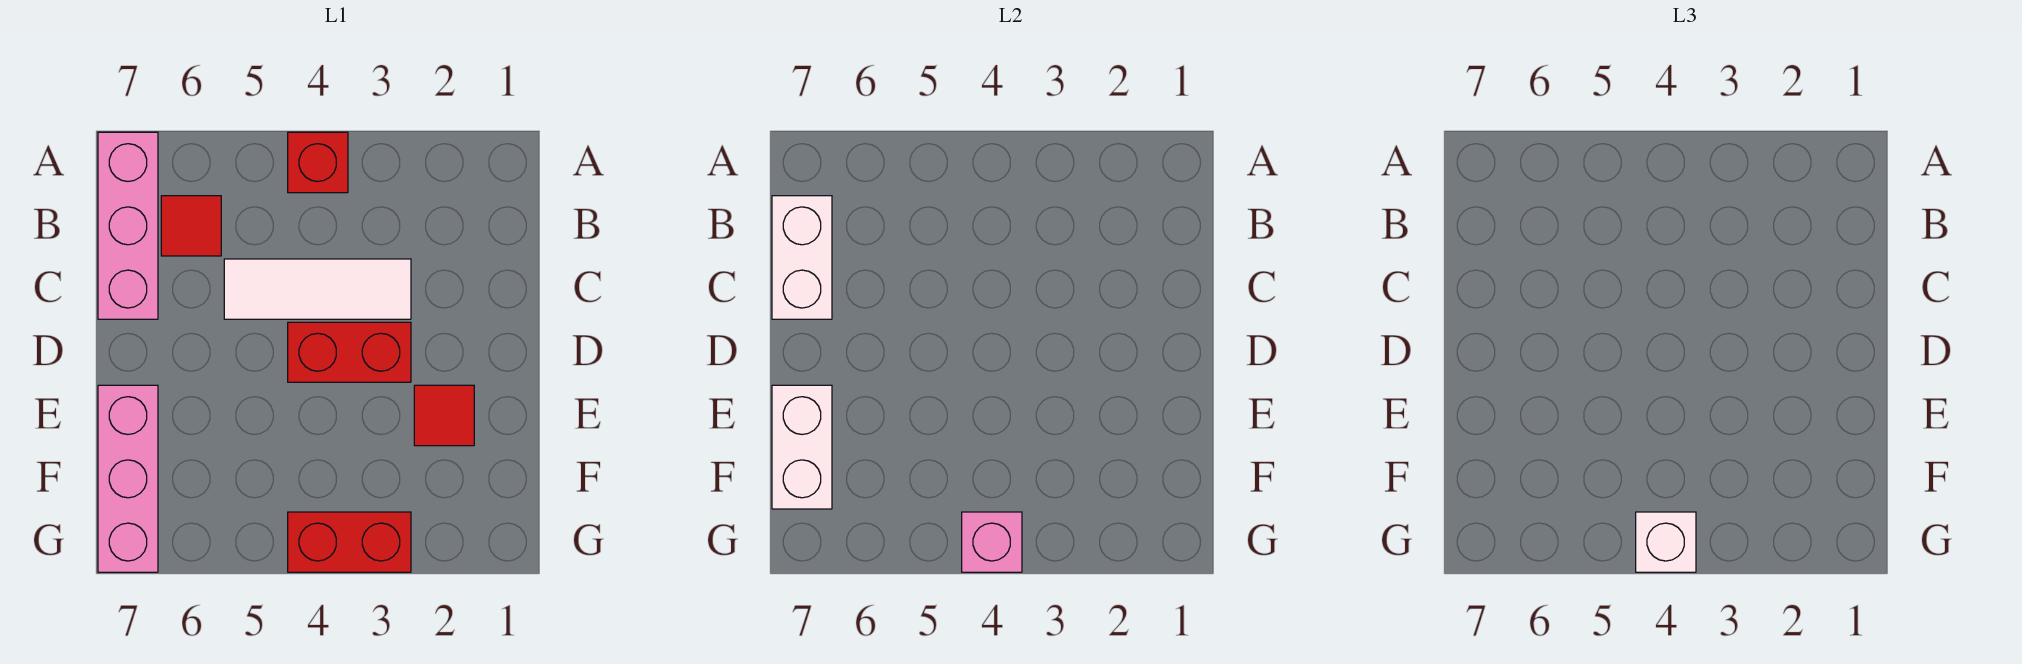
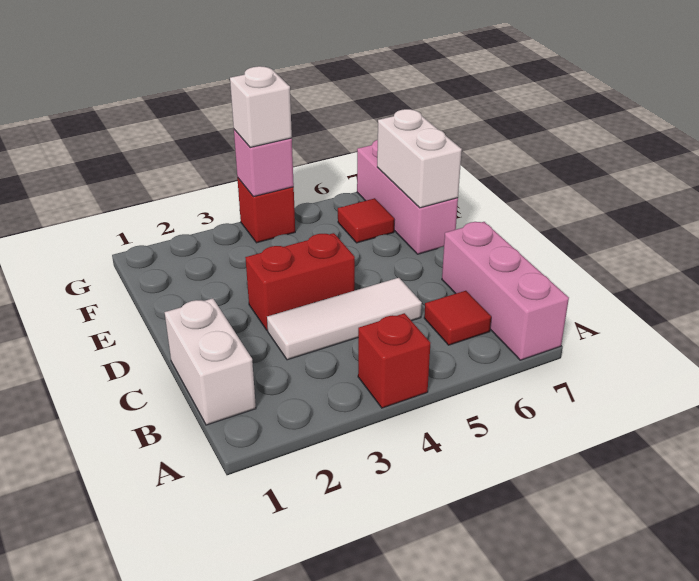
white 1x2 brick [772,196,832,319] -> white 1x2 brick moved to [165,298,256,425]
red 1x1 tile [414,385,474,446] -> red 1x1 tile moved to [338,198,394,243]
red 1x2 brick [288,512,411,572] -> red 1x1 brick [237,178,295,243]

